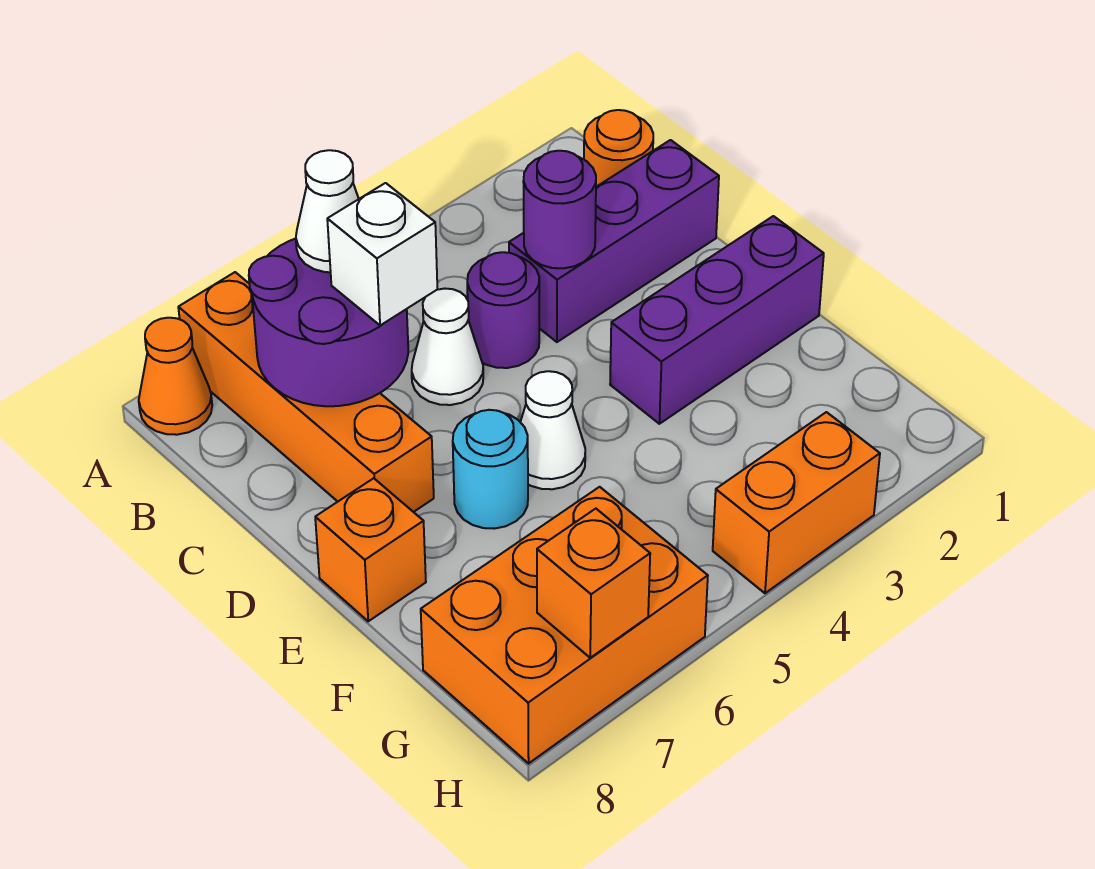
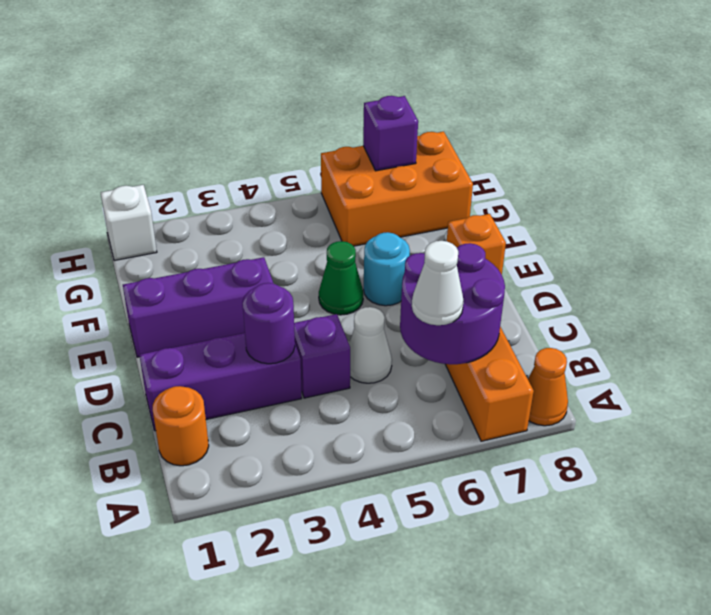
purple 1x1 round brick [467,252,539,368] -> purple 1x1 brick [294,314,350,398]
white 1x1 brick [327,183,437,325] -> white 1x1 brick moved to [101,185,157,261]
white 1x1 cone [520,371,585,489] -> green 1x1 cone [319,241,363,315]
orange 1x2 brick [713,412,880,593] -> none
orange 1x1 brick [537,509,650,658] -> purple 1x1 brick [363,96,418,171]

